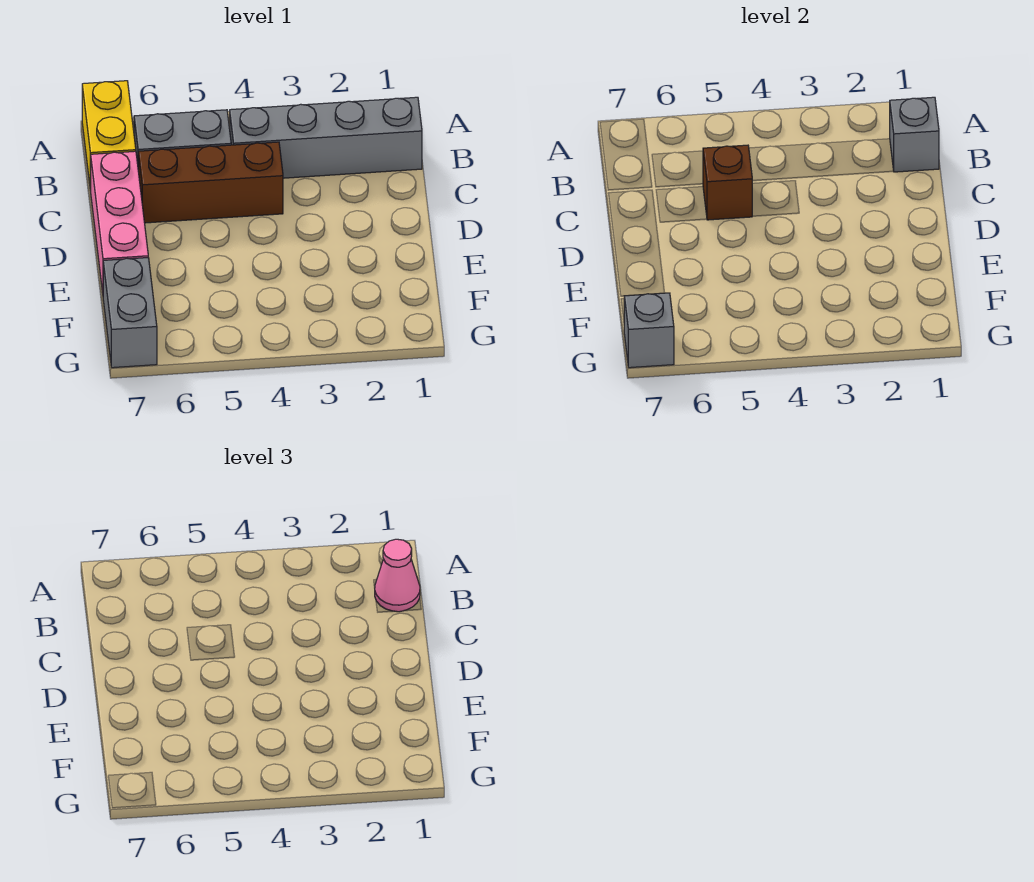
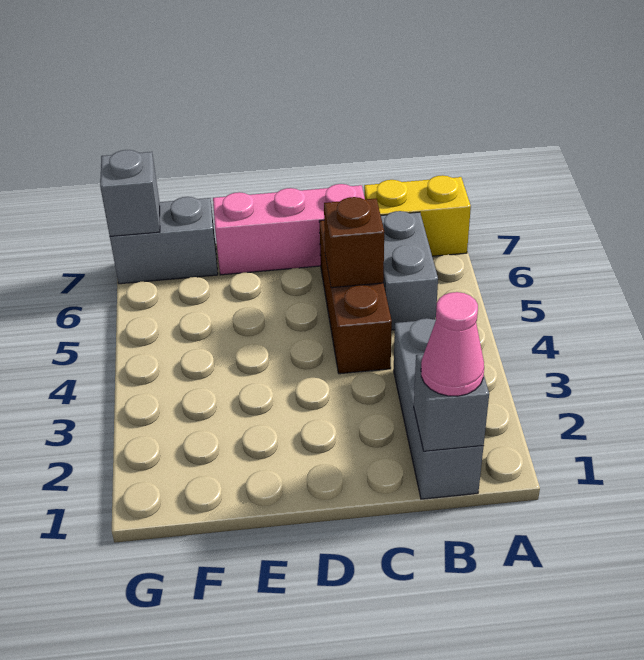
grey 1x4 brick [230,97,422,178] -> grey 1x3 brick [394,318,484,499]

